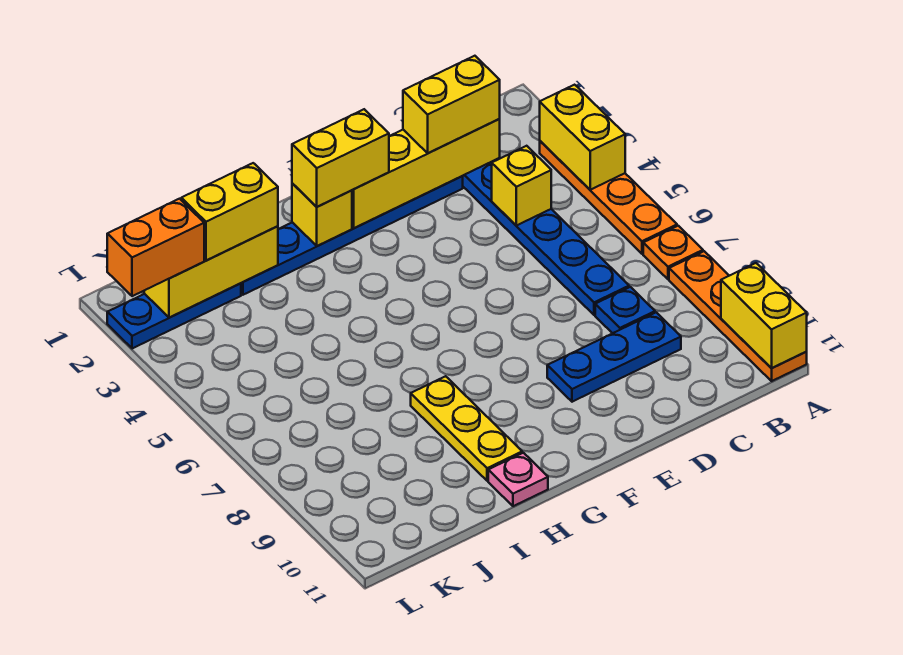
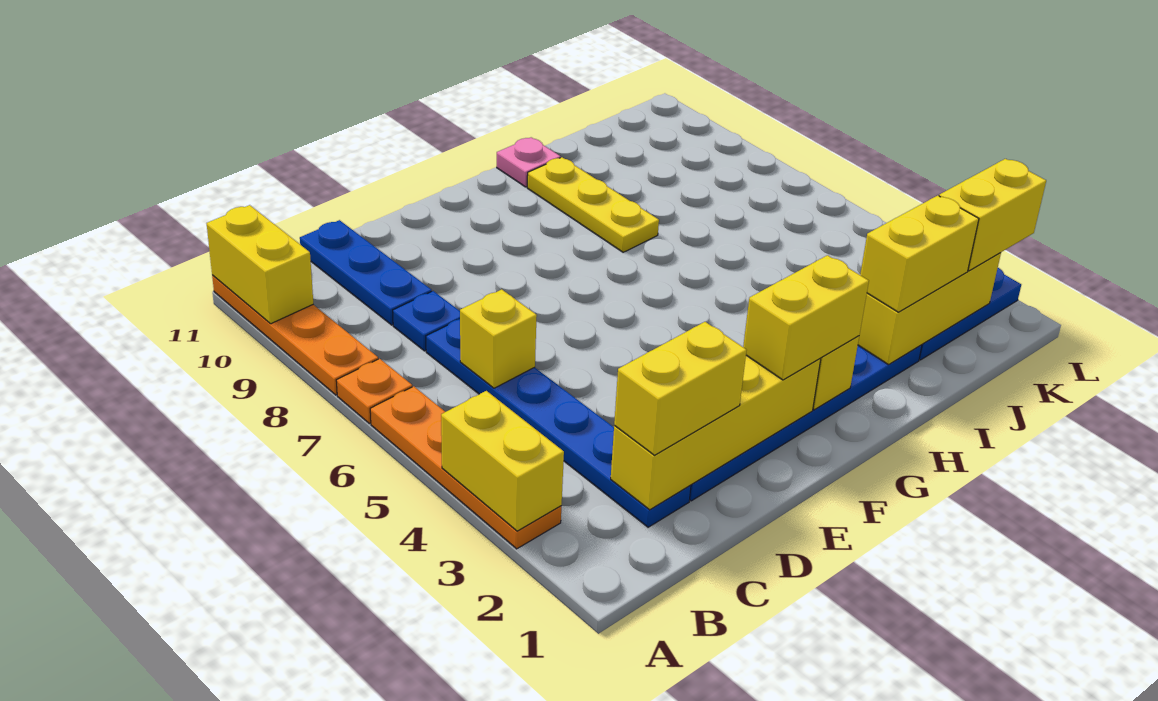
yellow 1x1 brick [492,146,551,225] -> yellow 1x1 brick moved to [460,289,537,388]
blue 1x3 plate [547,312,681,402] -> blue 1x3 plate turned to [300,220,432,325]
orange 1x2 brick [107,199,204,296] -> yellow 1x2 brick [939,159,1046,271]

